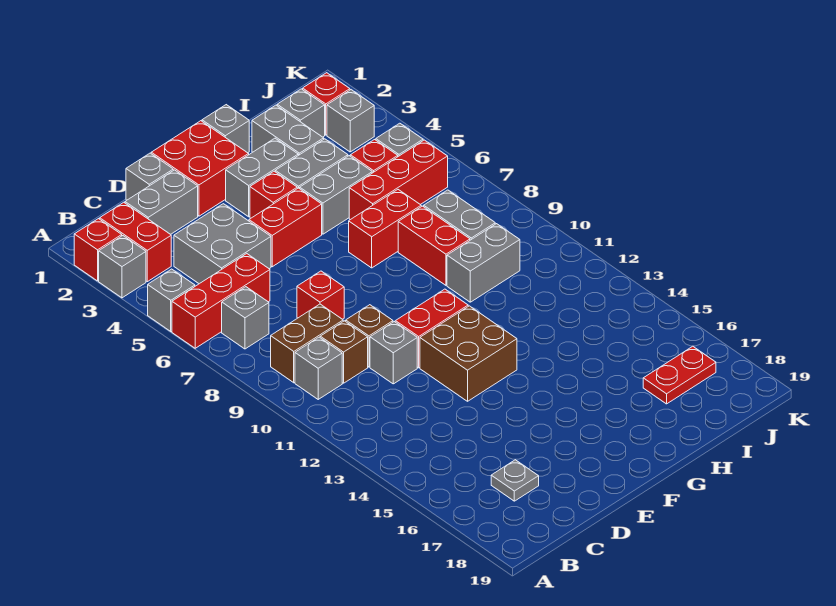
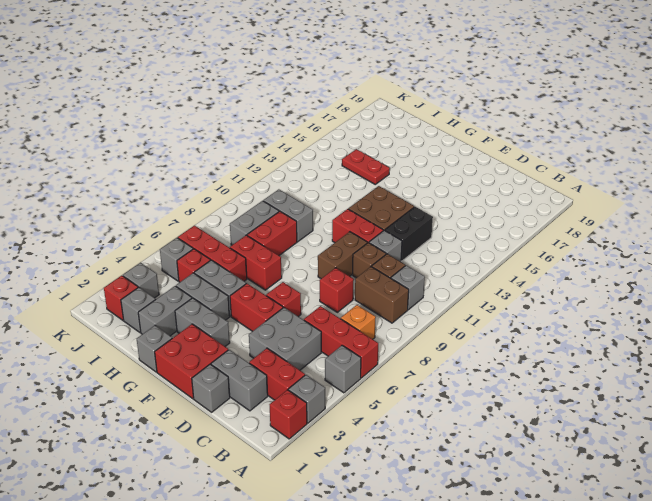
red 1x2 brick [100,202,171,282] -> red 1x2 brick turned to [249,348,305,400]
grey 1x1 brick [222,287,269,349] -> orange 1x1 brick [341,305,376,339]
grey 1x1 plate [491,460,539,501] -> none
none -> black 1x2 brick [385,207,433,261]
none -> brown 1x2 brick [318,232,367,278]
red 1x1 brick [250,171,297,218] -> red 1x1 brick moved to [266,282,301,317]
red 1x2 plate [643,346,716,404] -> red 1x2 plate moved to [342,149,390,184]

